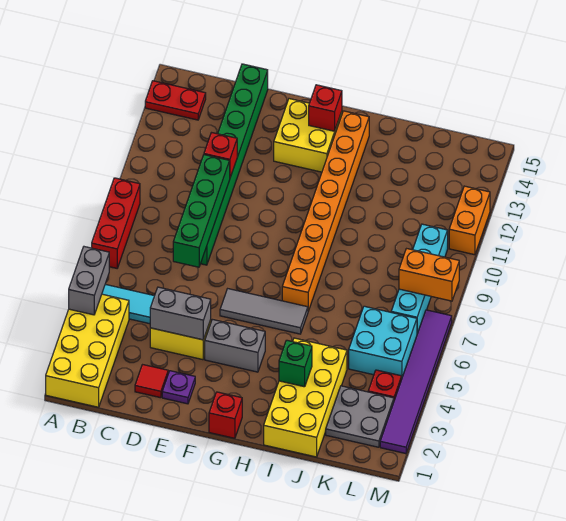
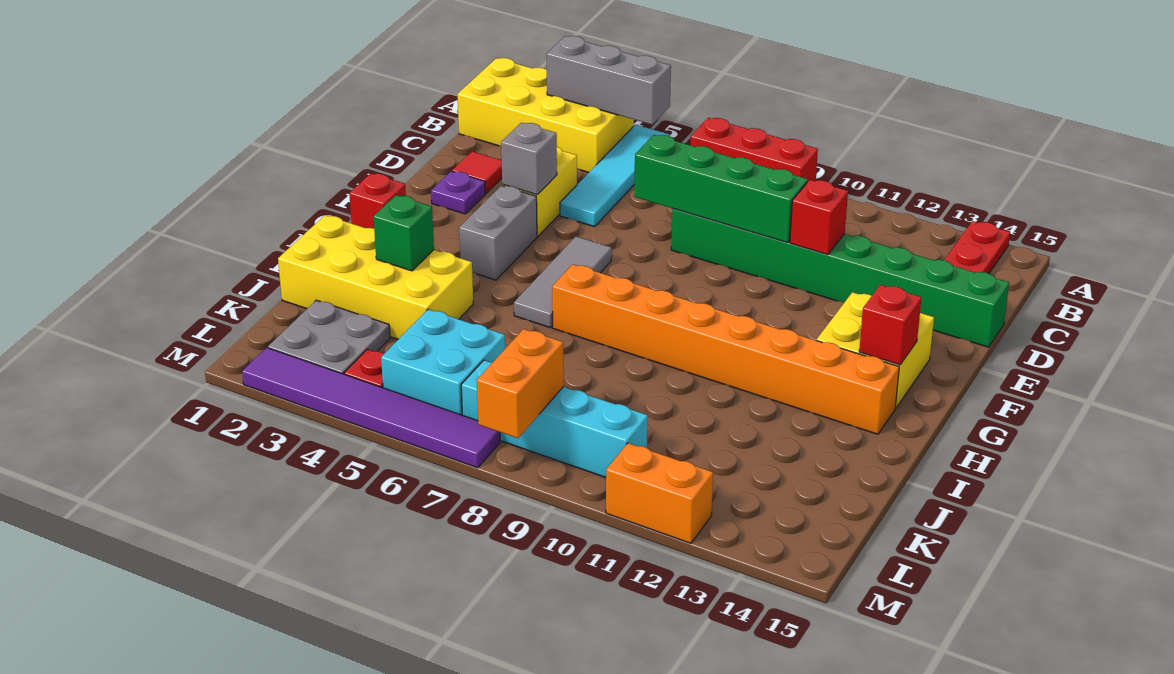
grey 1x2 brick [69,247,109,315] -> grey 1x3 brick [546,36,671,125]
grey 1x2 brick [150,287,211,340] -> grey 1x1 brick [501,123,557,195]

